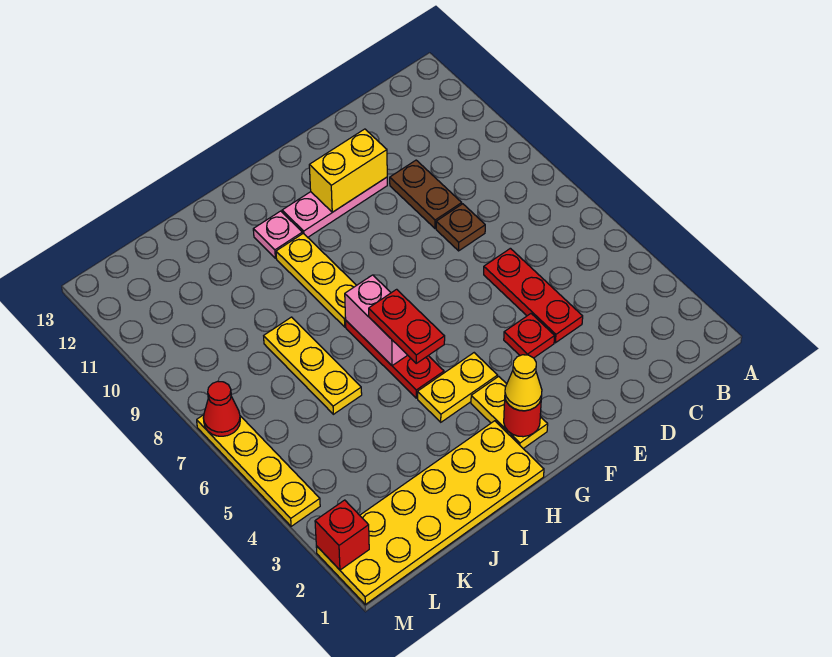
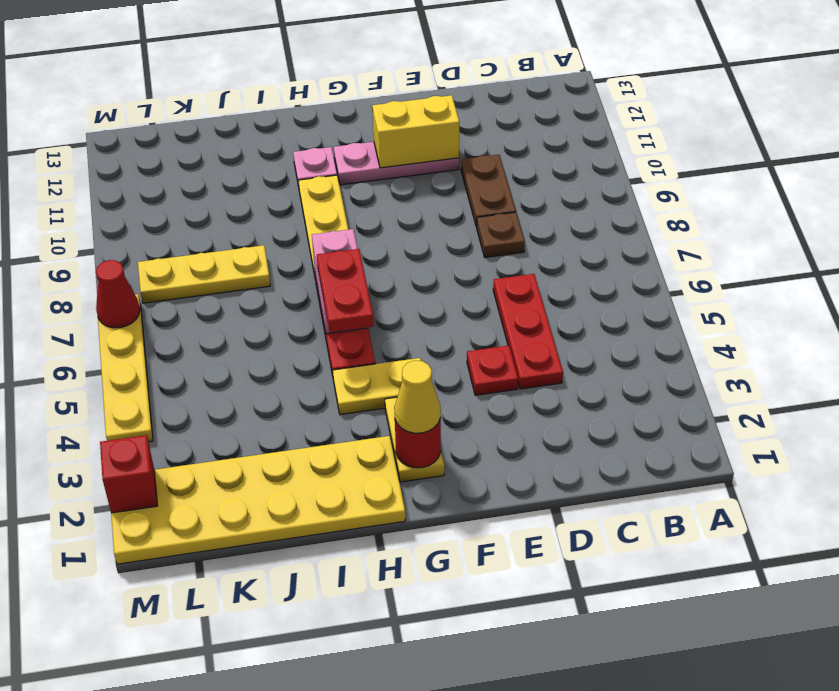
yellow 1x3 plate [264,317,362,414] -> yellow 1x3 plate turned to [138,245,270,303]

